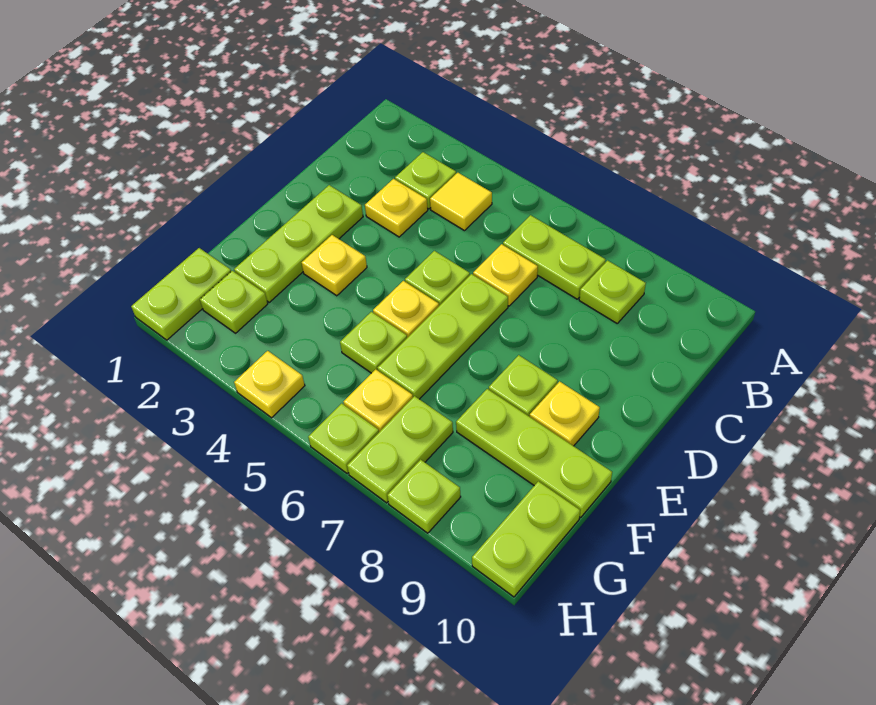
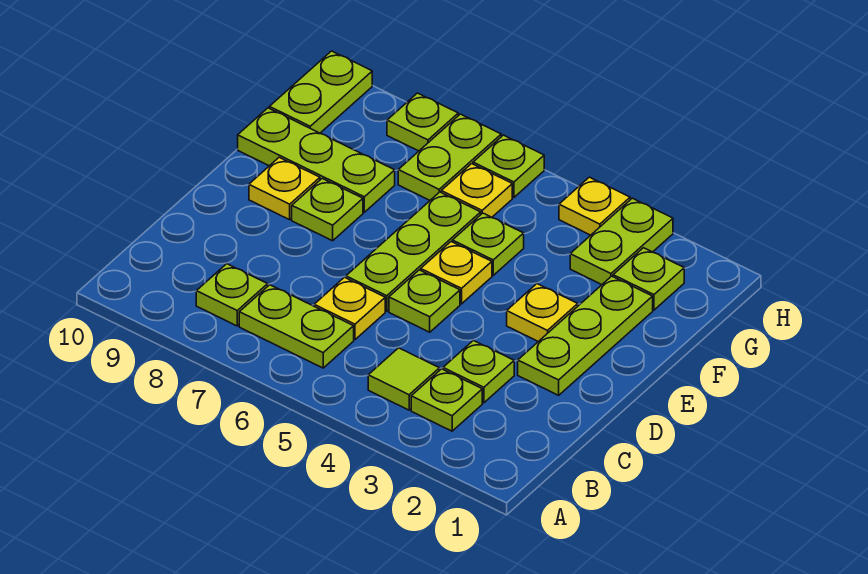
yellow 1x1 tile [430,173,492,231] -> lime 1x1 tile [368,348,439,410]
yellow 1x1 plate [365,179,428,237] -> lime 1x1 plate [443,340,514,403]
lime 1x2 plate [131,248,231,340] -> lime 1x2 plate moved to [570,198,673,285]

